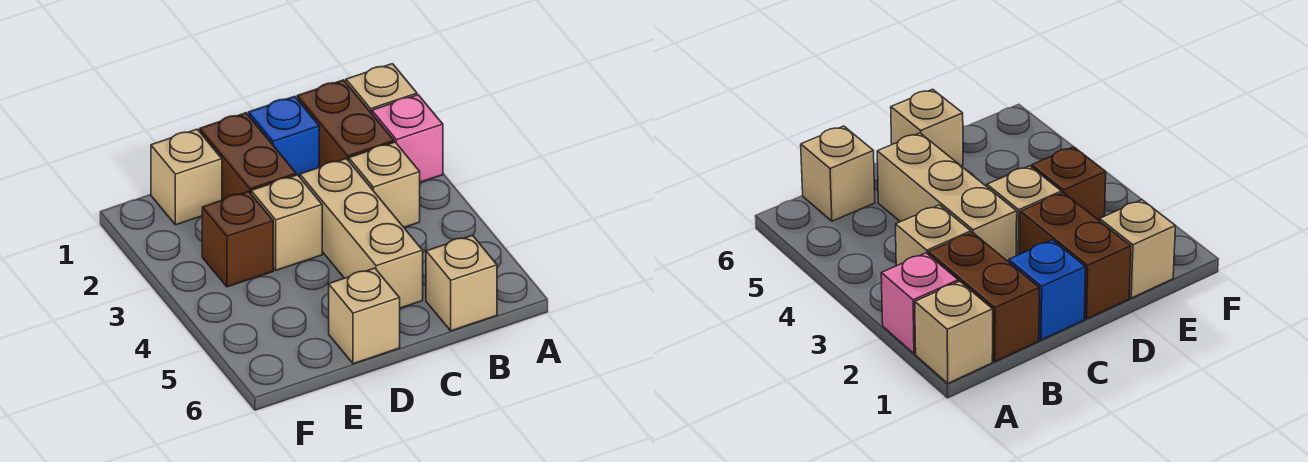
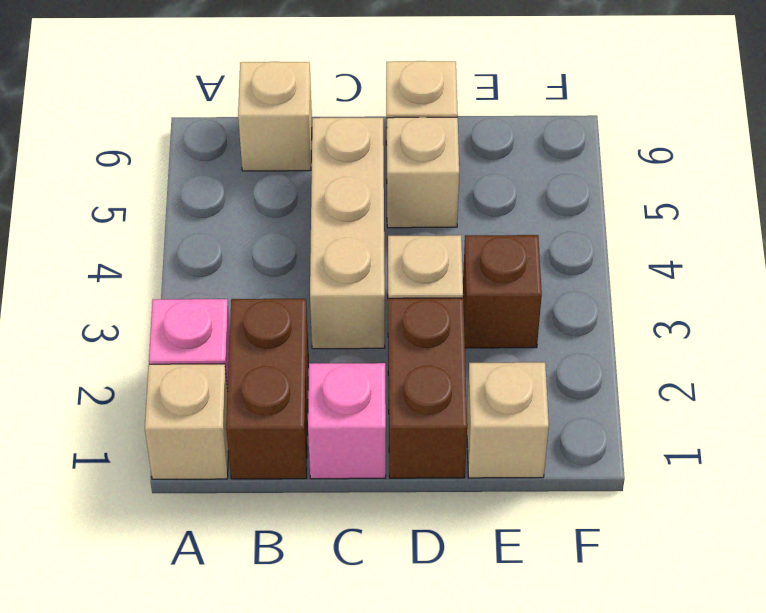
tan 1x1 brick [349,142,420,227] -> tan 1x1 brick moved to [387,117,459,228]
blue 1x1 brick [248,96,319,177] -> pink 1x1 brick [308,363,386,479]

